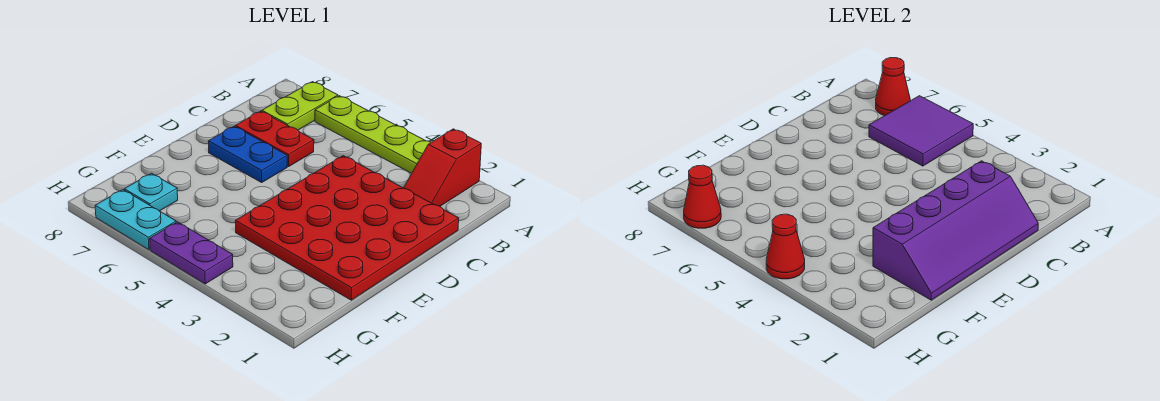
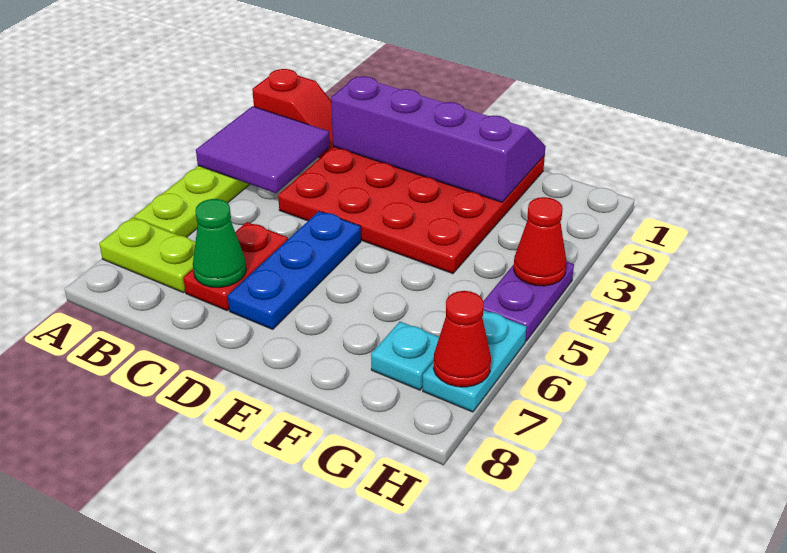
purple 2x2 tile [869,96,973,166] -> purple 2x2 tile moved to [196,106,330,193]
red 1x1 cone [876,58,910,116] -> none
none -> green 1x1 cone [193,199,246,288]
blue 1x2 plate [208,126,287,182] -> blue 1x3 plate [228,211,361,329]

